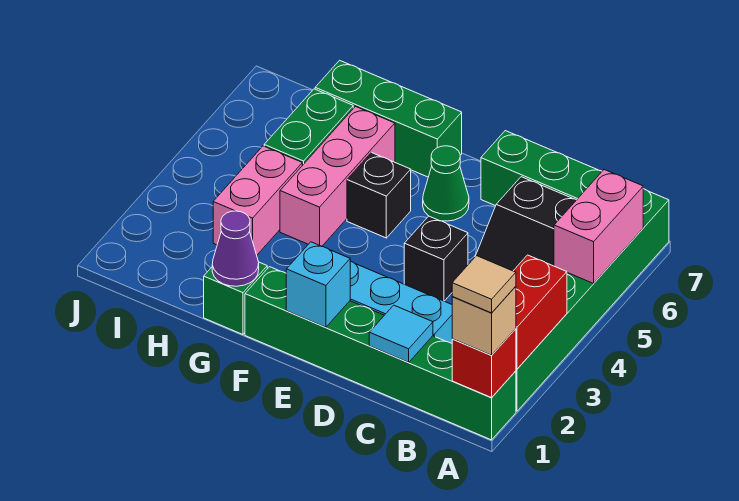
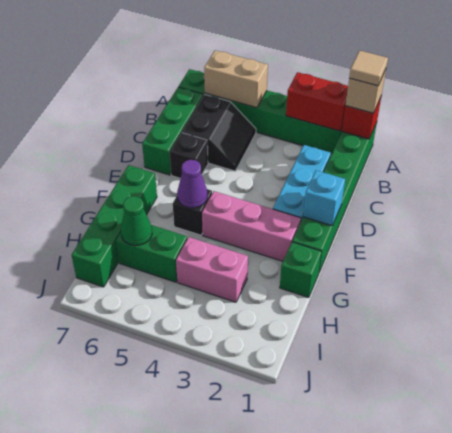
pink 1x2 brick [554,170,643,283] -> tan 1x2 brick [204,50,268,108]
cyan 1x1 tile [369,305,433,363] -> none
black 1x1 brick [404,216,468,301] -> black 1x1 brick moved to [170,133,208,178]
green 1x1 cone [423,146,469,221] -> green 1x1 cone moved to [121,196,152,246]
green 1x3 brick [315,60,462,177] -> green 1x4 brick [72,165,157,287]
purple 1x1 cone [212,211,259,286] -> purple 1x1 cone moved to [177,160,207,208]
pink 1x3 brick [280,107,395,246] -> pink 1x3 brick moved to [202,191,301,261]

